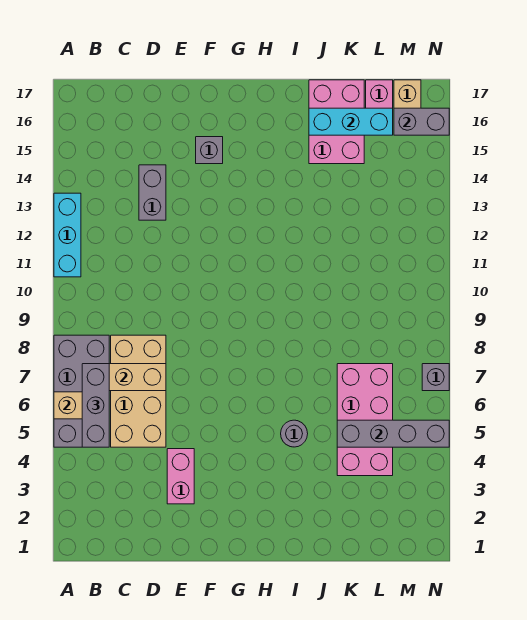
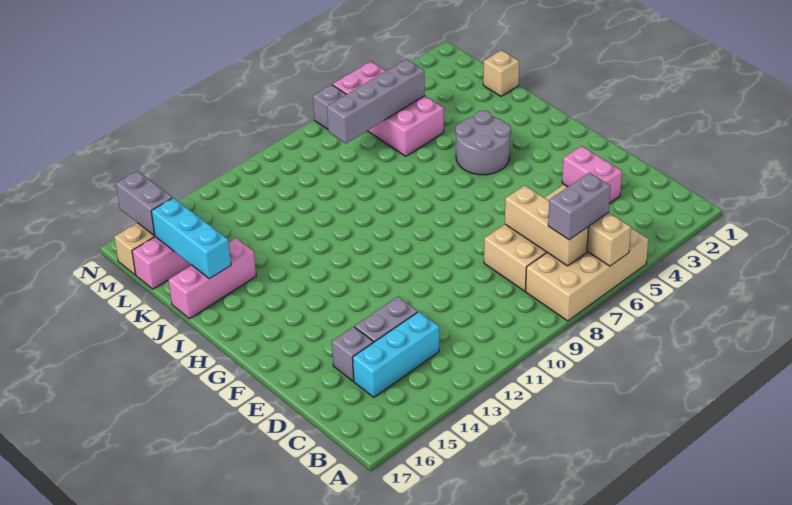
grey 2x4 brick [54,335,109,447] -> tan 2x4 brick [526,228,648,321]
cyan 1x3 brick [54,193,81,277] -> cyan 1x3 brick moved to [353,312,439,397]
grey 1x3 brick [82,364,109,447] -> grey 1x2 brick [548,173,611,240]
pink 1x2 brick [167,449,194,504] -> pink 1x2 brick turned to [562,146,622,204]
grey 1x1 brick [196,137,223,164] -> grey 1x1 brick moved to [332,327,373,381]
grey 1x1 round brick [281,420,308,447] -> grey 2x2 round brick [456,111,511,175]
pink 2x3 brick [309,80,364,164] -> pink 1x3 brick [168,238,256,319]
none -> tan 1x1 brick [483,50,519,96]
pink 2x4 brick [337,364,393,476] -> pink 2x4 brick turned to [333,62,444,156]
grey 1x4 brick [337,420,449,447] -> grey 1x4 brick turned to [327,59,425,143]

